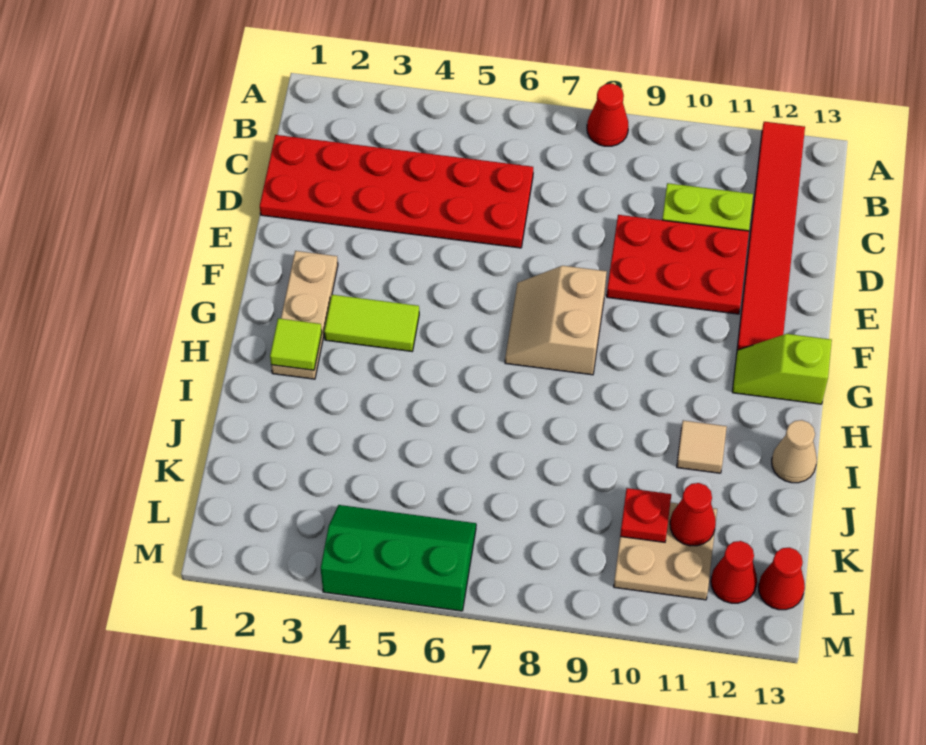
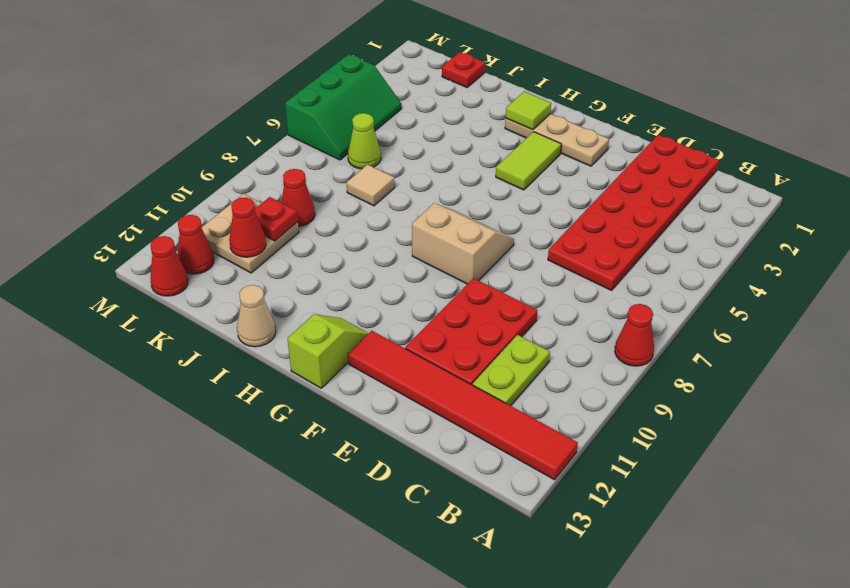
tan 1x1 tile [677,420,727,473] -> tan 1x1 tile moved to [347,165,395,206]
none -> red 1x1 plate [442,52,485,87]
none -> lime 1x1 cone [348,113,381,169]
none -> red 1x1 cone [281,169,315,226]

